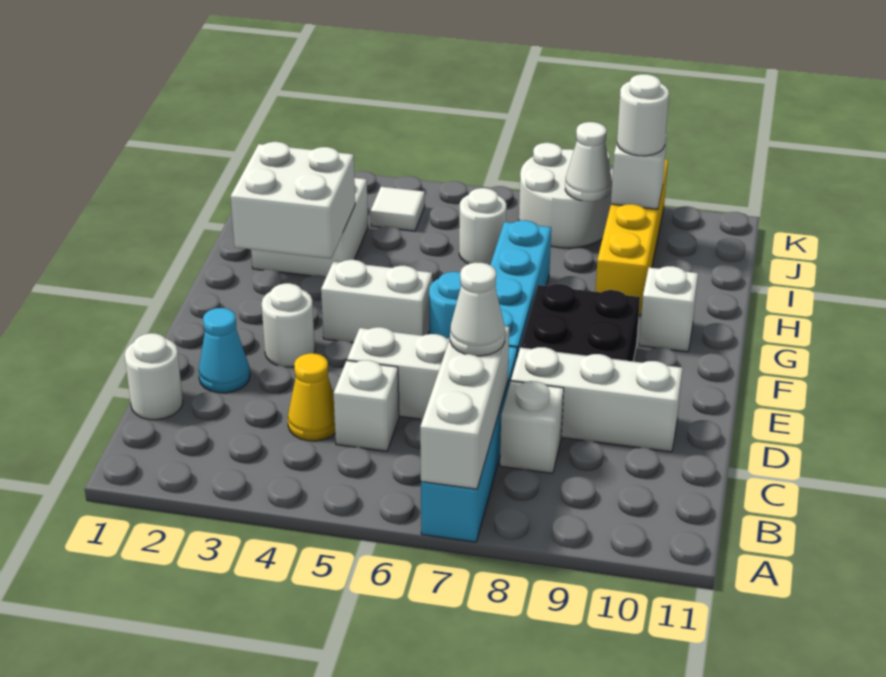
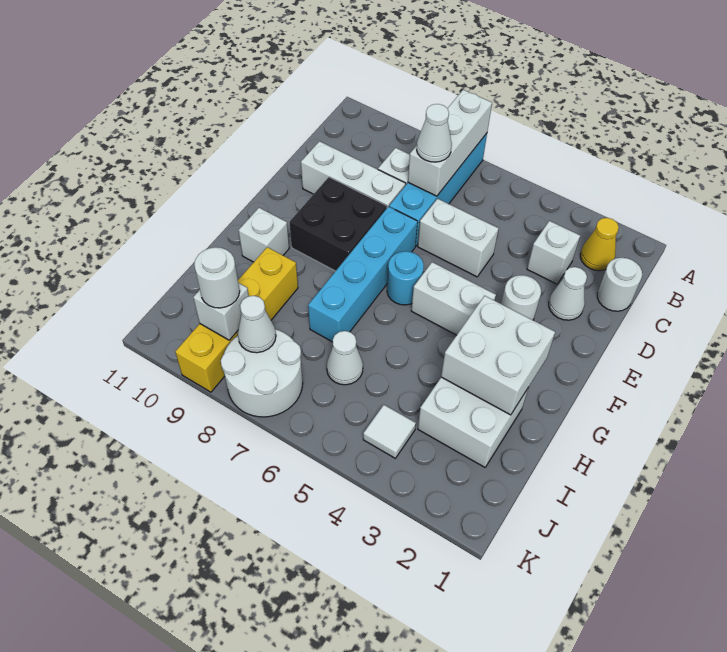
yellow 1x1 cone [288,353,335,441] -> yellow 1x1 cone moved to [580,218,619,271]
white 1x1 brick [334,360,399,451] -> white 1x1 brick moved to [527,221,580,284]
cyan 1x1 cone [199,308,250,393] -> white 1x1 cone [549,267,587,320]
white 1x1 round brick [459,188,506,265] -> white 1x1 cone [327,331,363,385]

